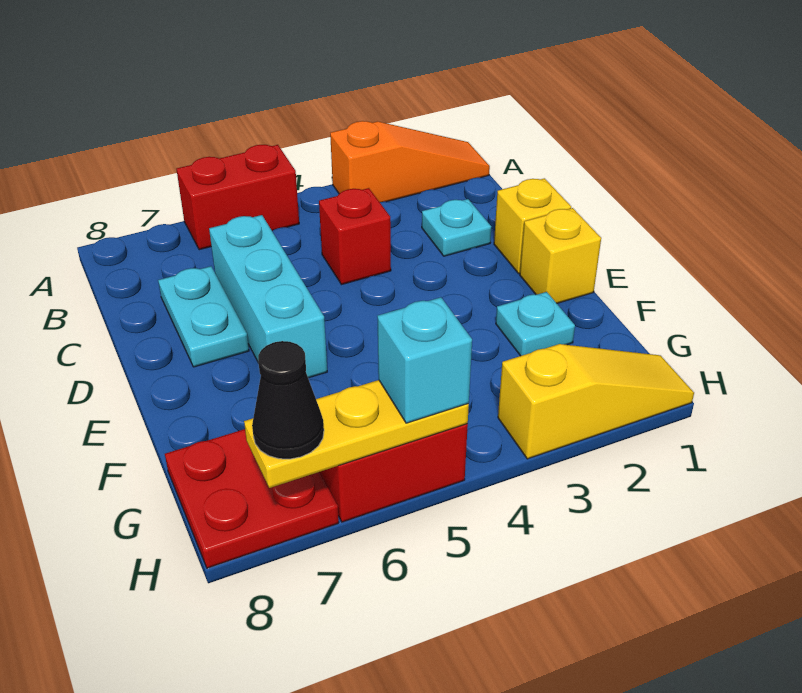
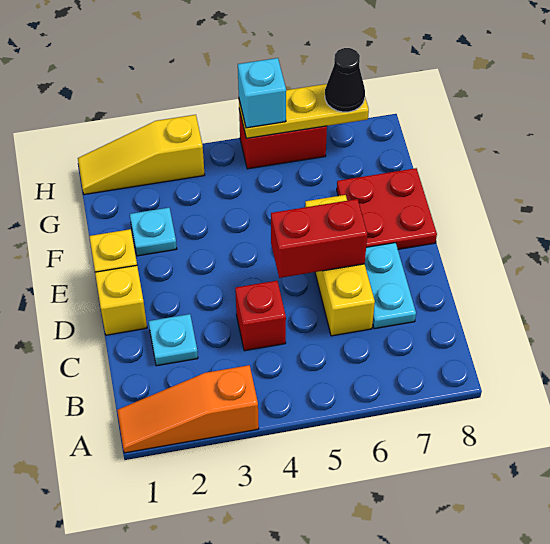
red 1x2 brick [176,145,299,250] -> red 1x2 brick moved to [271,199,367,278]
cyan 1x3 brick [209,215,327,378] -> yellow 1x3 brick [305,195,375,336]
red 2x2 plate [165,429,339,568] -> red 2x2 plate moved to [337,168,437,249]

